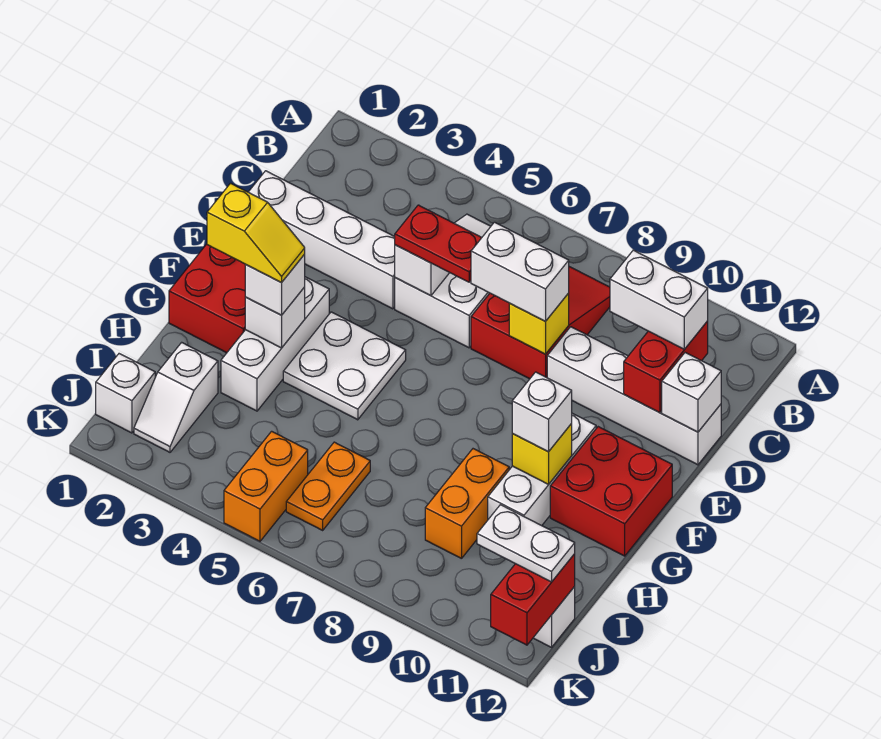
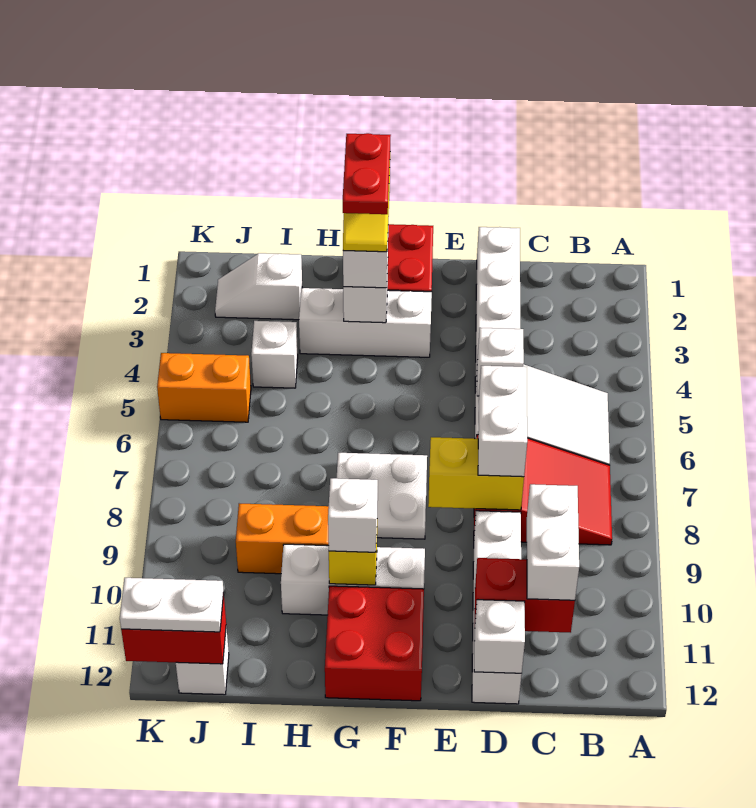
red 1x2 plate [395,205,482,282] -> red 1x2 plate moved to [343,133,391,214]
yellow 1x1 brick [509,293,569,354] -> yellow 1x2 brick [428,437,524,510]
white 2x2 plate [283,312,406,420] -> white 2x2 plate moved to [337,453,427,539]
orange 1x2 plate [286,442,370,530] -> none
white 1x1 brick [96,354,155,433] -> white 1x1 brick moved to [251,321,298,388]
white 1x2 plate [477,505,575,582] -> white 1x2 plate turned to [120,578,224,632]

